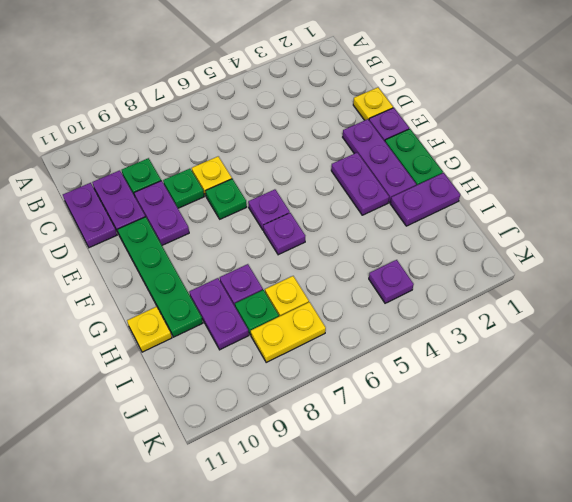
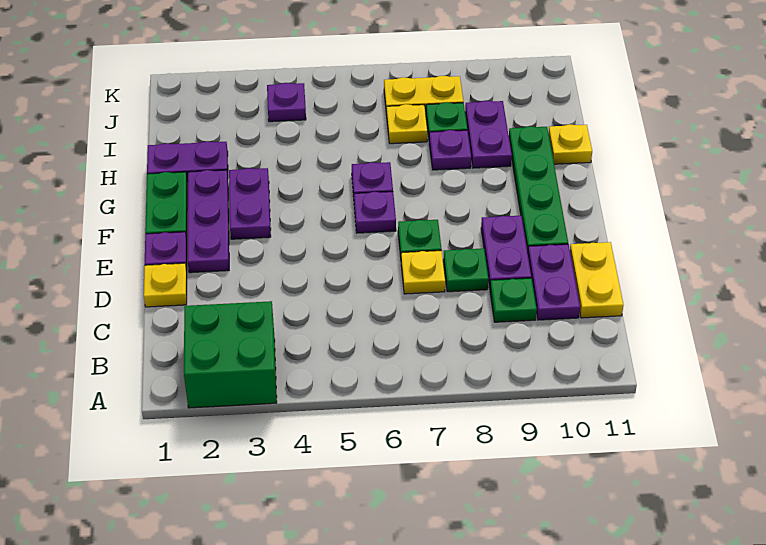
none -> green 2x2 brick [184,301,277,408]
purple 1x2 plate [63,183,117,248] -> yellow 1x2 plate [570,242,624,318]

